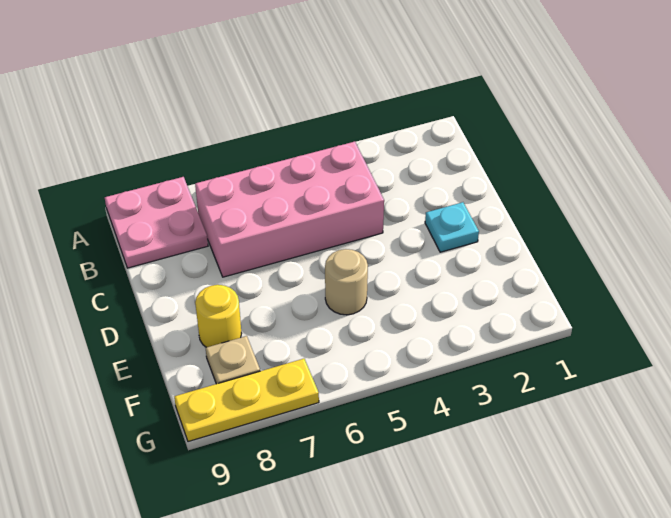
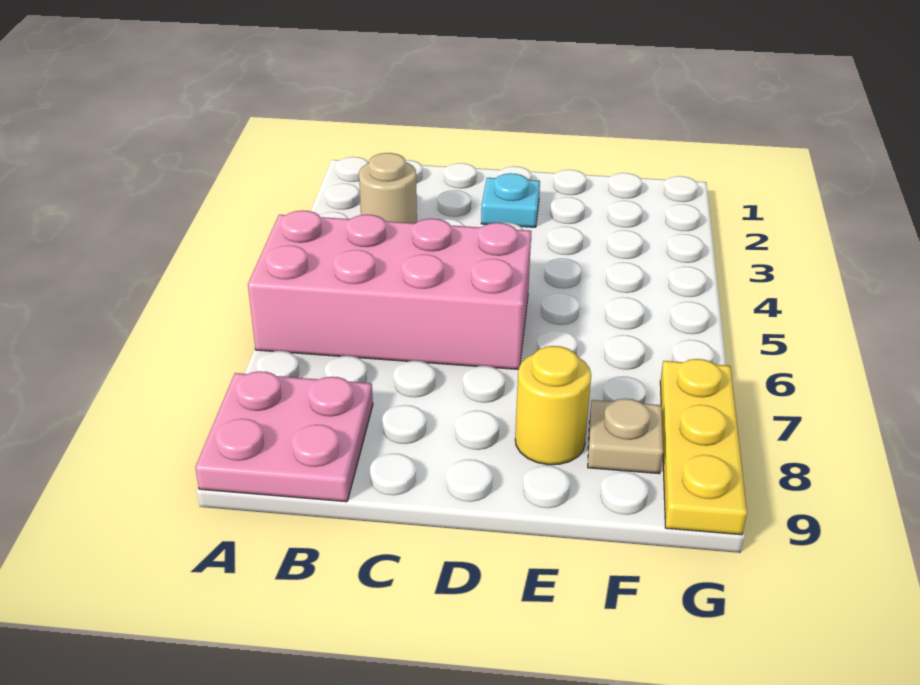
pink 2x4 brick [195,142,384,277] -> pink 2x4 brick turned to [248,210,531,369]
tan 1x1 round brick [325,249,368,315] -> tan 1x1 round brick moved to [359,153,417,223]

